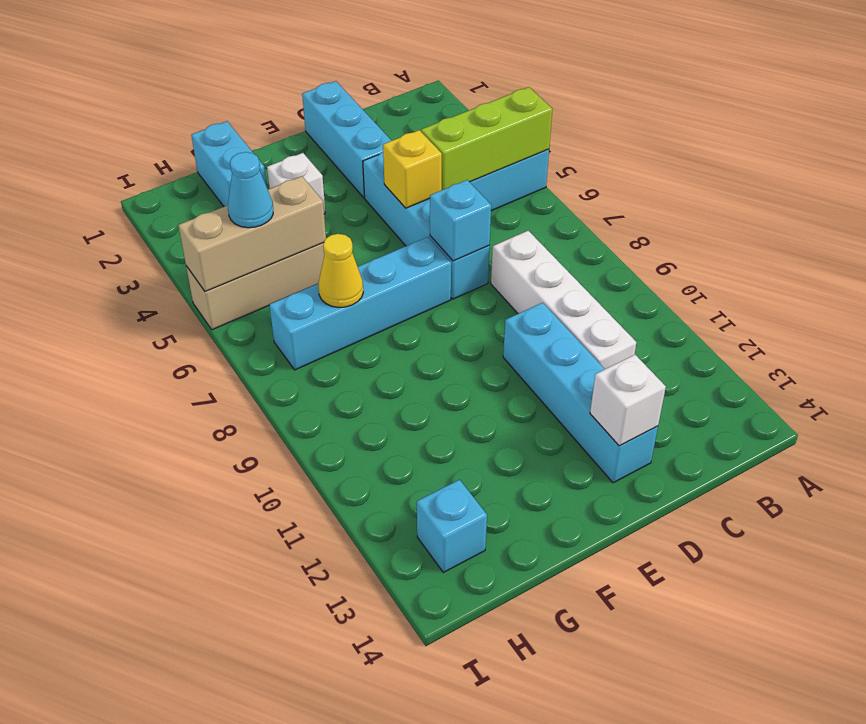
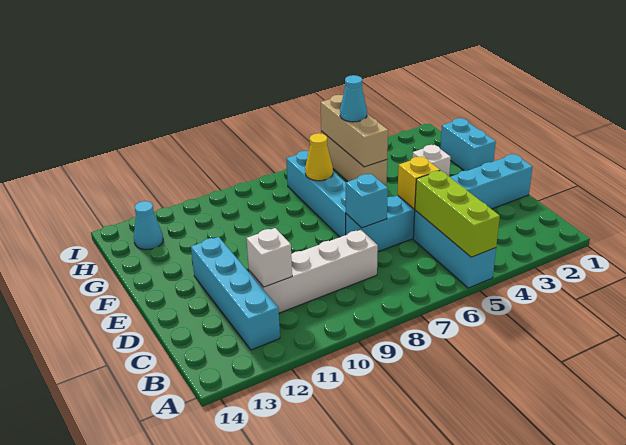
cyan 1x4 brick [503,303,658,483] -> cyan 1x4 brick turned to [191,237,280,350]
white 1x1 brick [590,355,666,446] -> white 1x1 brick moved to [247,228,292,287]
cyan 1x2 brick [191,121,267,207] -> cyan 1x2 brick turned to [440,118,496,171]
cyan 1x1 brick [417,480,487,572] -> cyan 1x1 cone [134,201,163,250]

